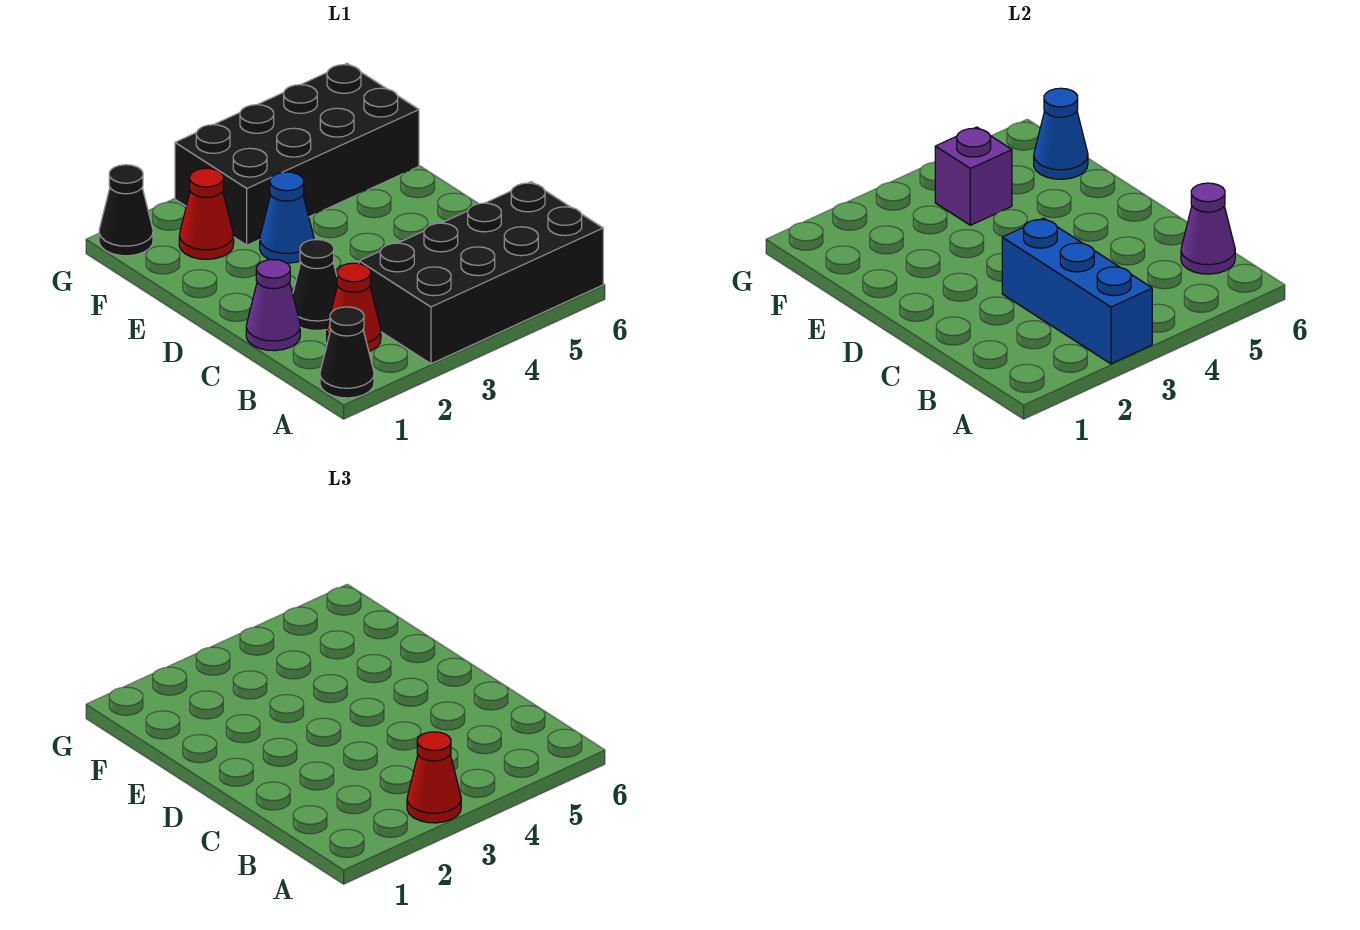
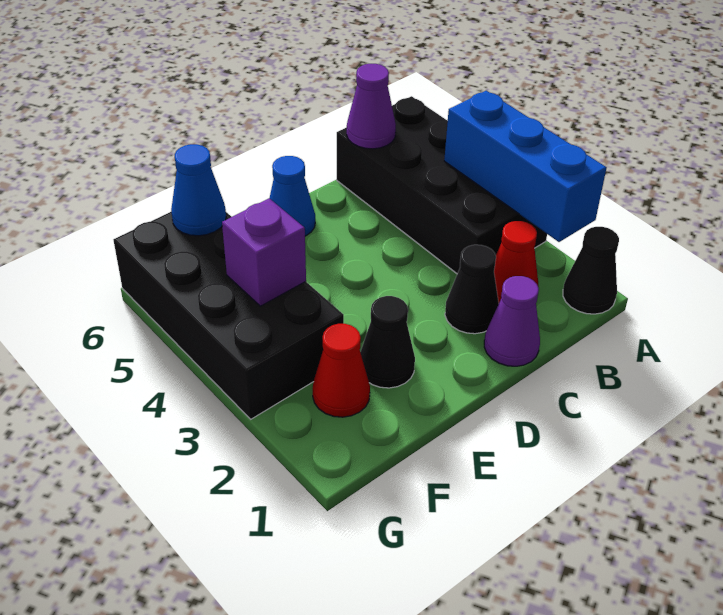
blue 1x3 brick [1002,218,1152,364] -> blue 1x3 brick turned to [444,91,607,242]
red 1x1 cone [407,732,461,823] -> none
blue 1x1 cone [260,172,314,263] -> blue 1x1 cone moved to [270,156,315,236]
black 1x1 cone [99,165,153,256] -> black 1x1 cone moved to [360,296,415,388]

